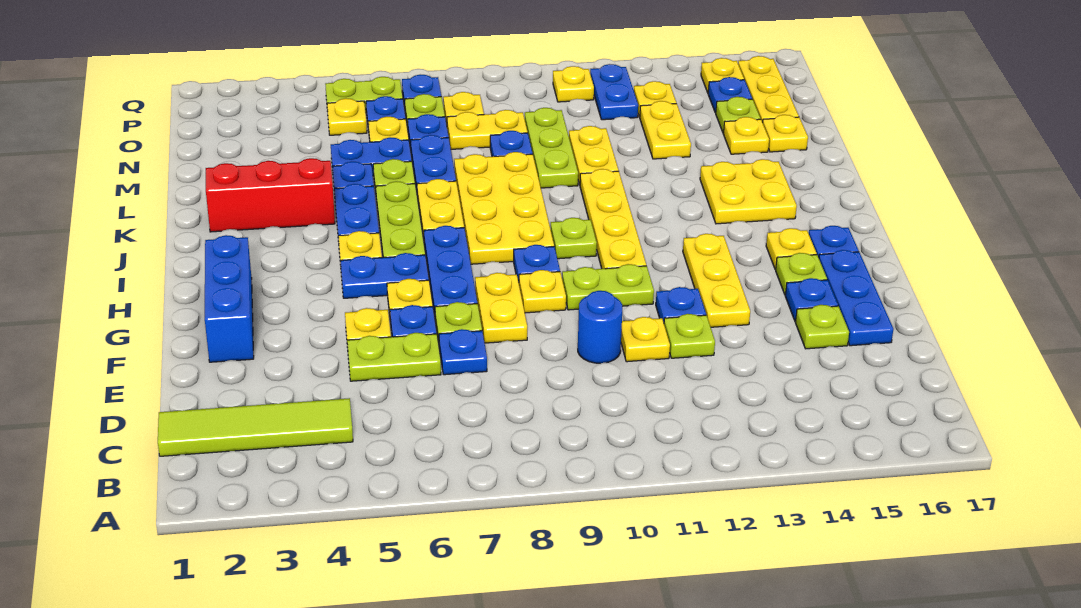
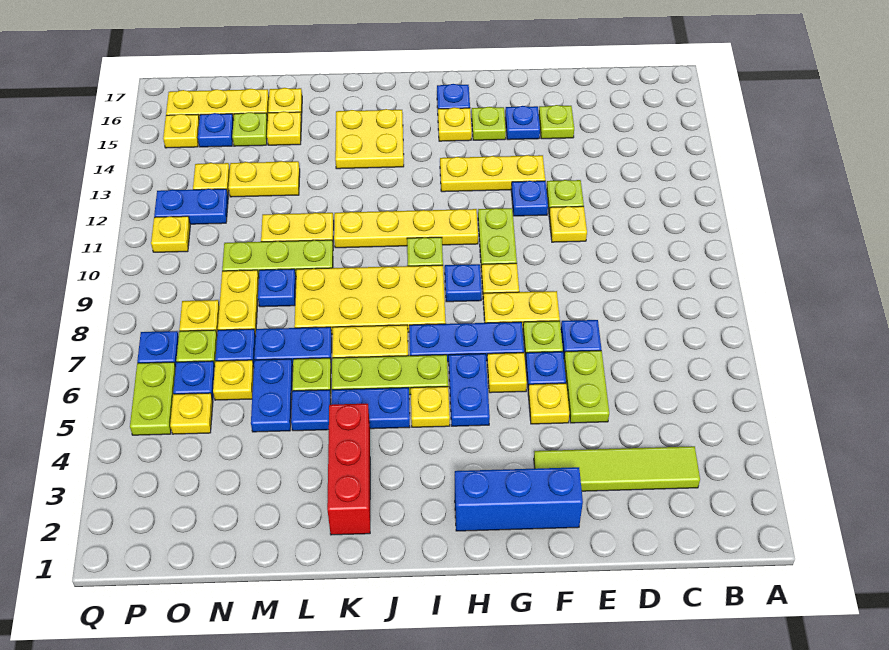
lime 1x4 tile [158,398,353,456] -> lime 1x4 tile turned to [534,446,700,491]
blue 1x1 round brick [578,291,622,363] -> none
blue 1x3 plate [819,250,893,346] -> none

